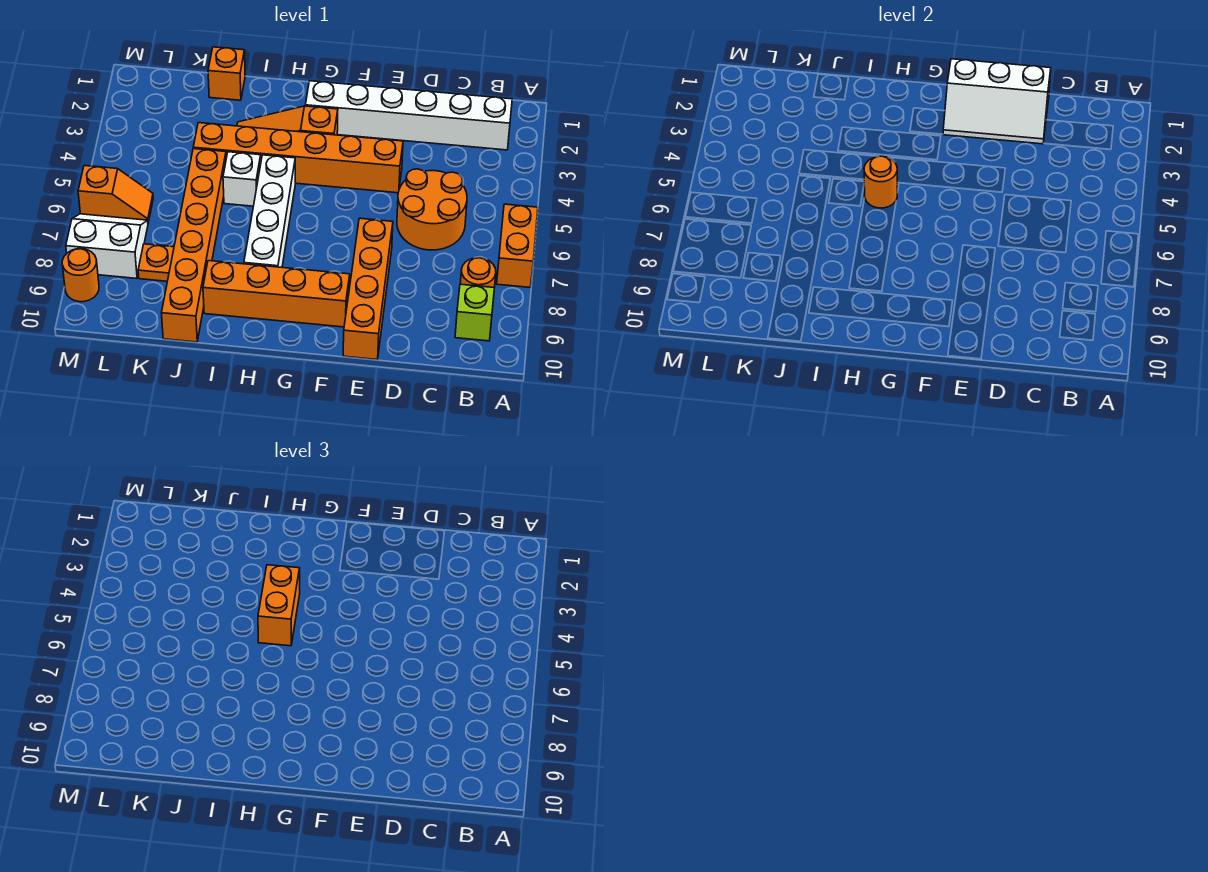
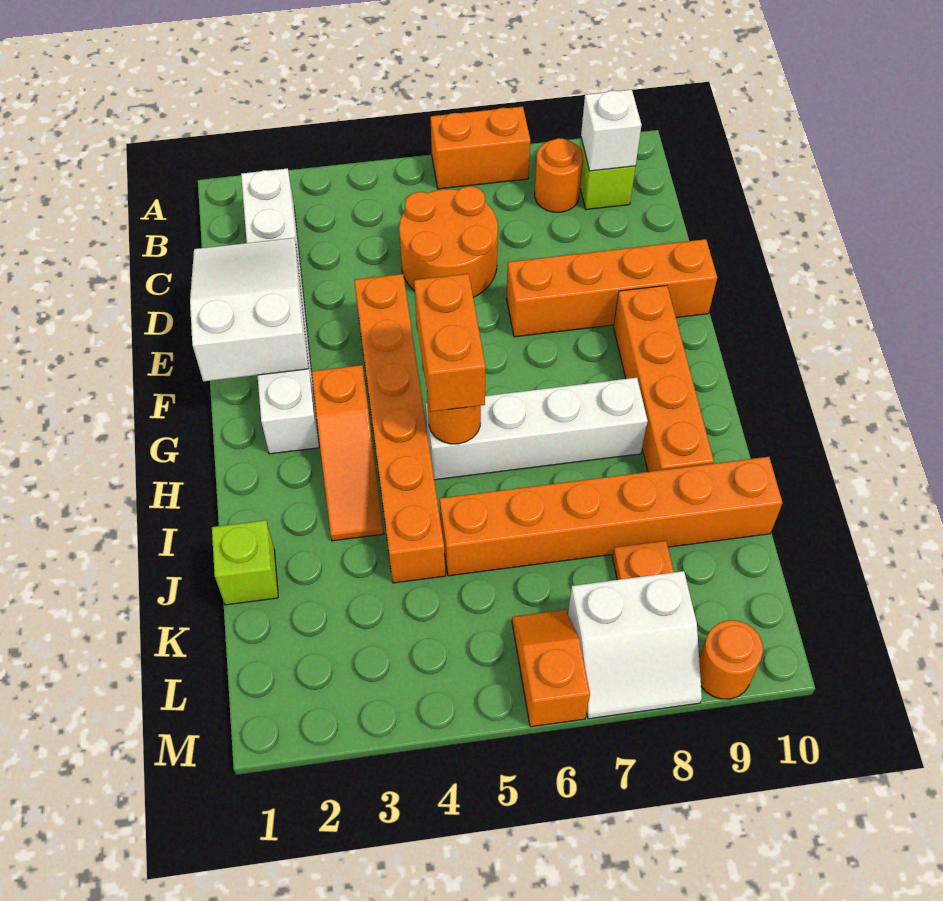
white 2x3 slope [943,59,1051,144] -> white 2x3 slope turned to [190,238,309,381]
orange 1x2 brick [258,565,300,646] -> orange 1x2 brick turned to [414,274,486,412]
white 1x1 brick [223,152,261,206] -> white 1x1 brick moved to [581,90,641,171]
orange 1x1 brick [208,47,245,100] -> lime 1x1 brick [212,520,278,605]
white 2x2 slope [66,214,148,279] -> white 2x2 slope turned to [568,571,702,719]

